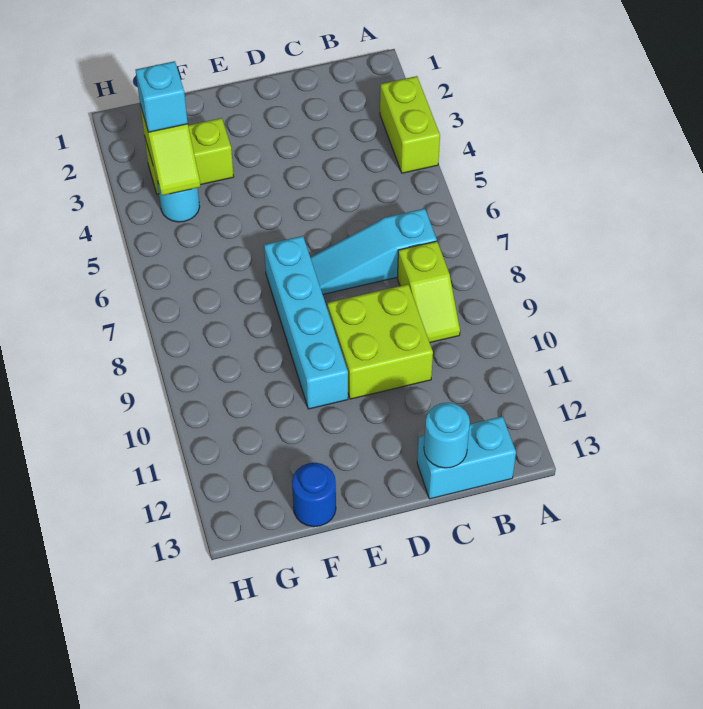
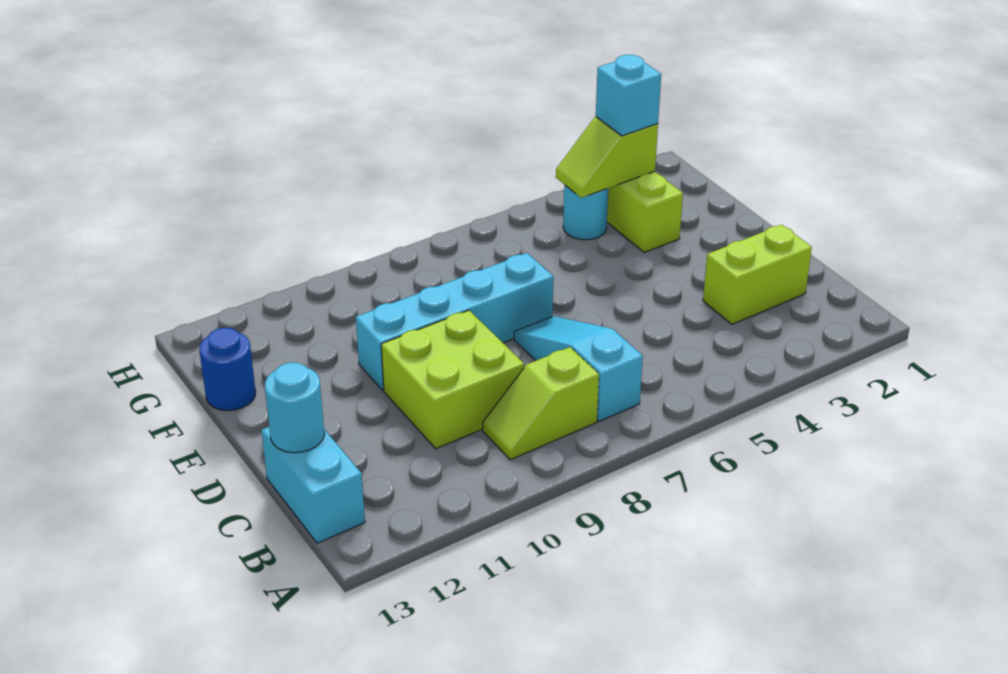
lime 1x2 brick [380,76,440,173] -> lime 1x2 brick moved to [703,225,812,324]

